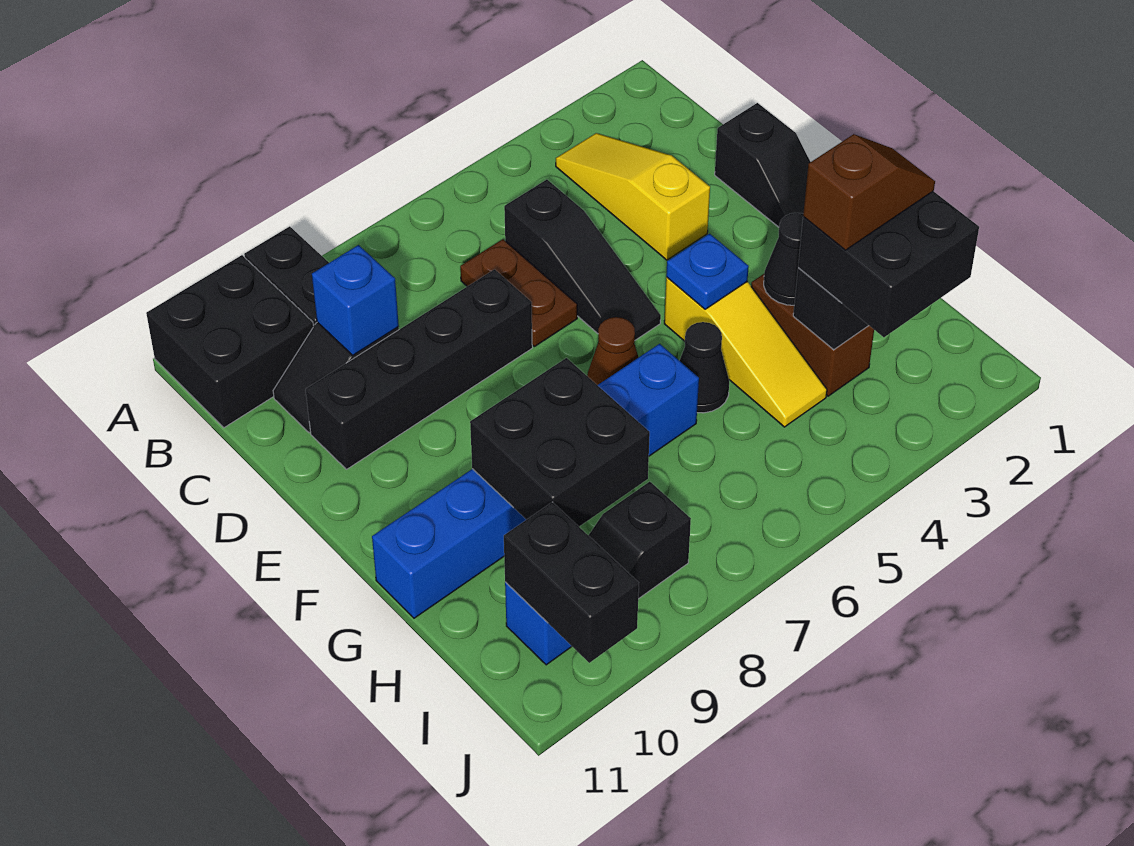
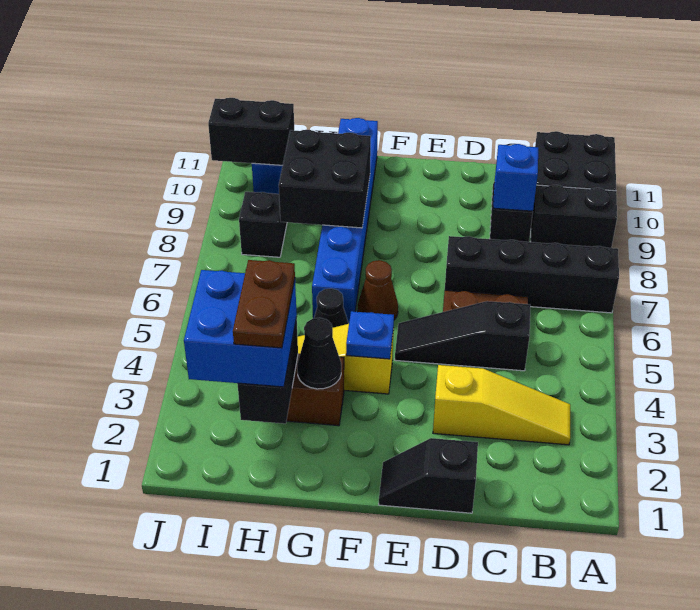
black 1x4 brick [306,269,532,469] -> black 1x4 brick turned to [445,236,619,313]
black 2x2 brick [798,191,979,337] -> blue 2x2 brick [184,270,297,387]
brown 1x2 slope [803,134,935,250] -> brown 1x2 plate [233,260,295,348]

